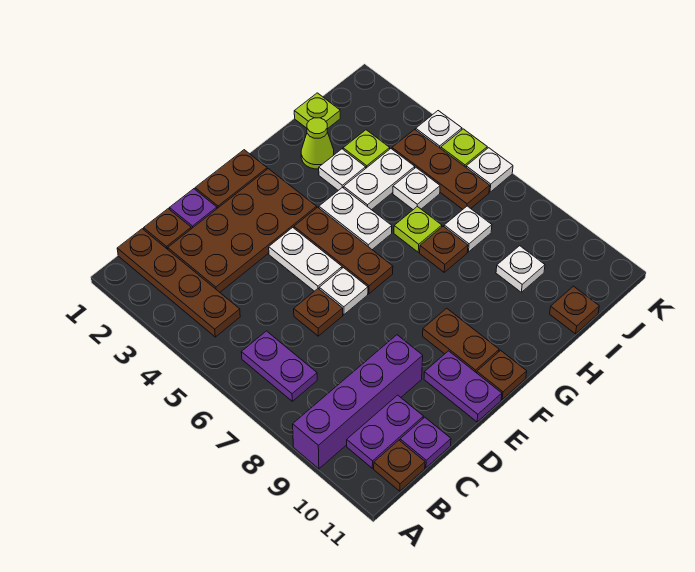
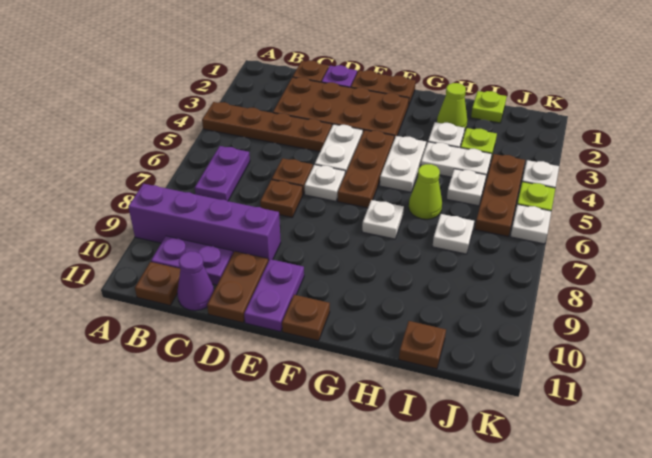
brown 1x4 plate [117,229,240,337] -> brown 1x4 plate turned to [202,102,332,152]
purple 1x1 plate [400,417,451,468] -> purple 1x1 cone [177,251,214,311]
brown 1x2 plate [423,308,499,373] -> brown 1x2 plate moved to [207,251,268,323]
lime 1x1 plate [394,206,442,252] -> lime 1x1 cone [409,164,442,219]
brown 1x1 plate [420,226,468,272] -> brown 1x1 plate moved to [260,180,303,217]
white 1x1 plate [496,246,545,292] -> white 1x1 plate moved to [362,200,404,239]

